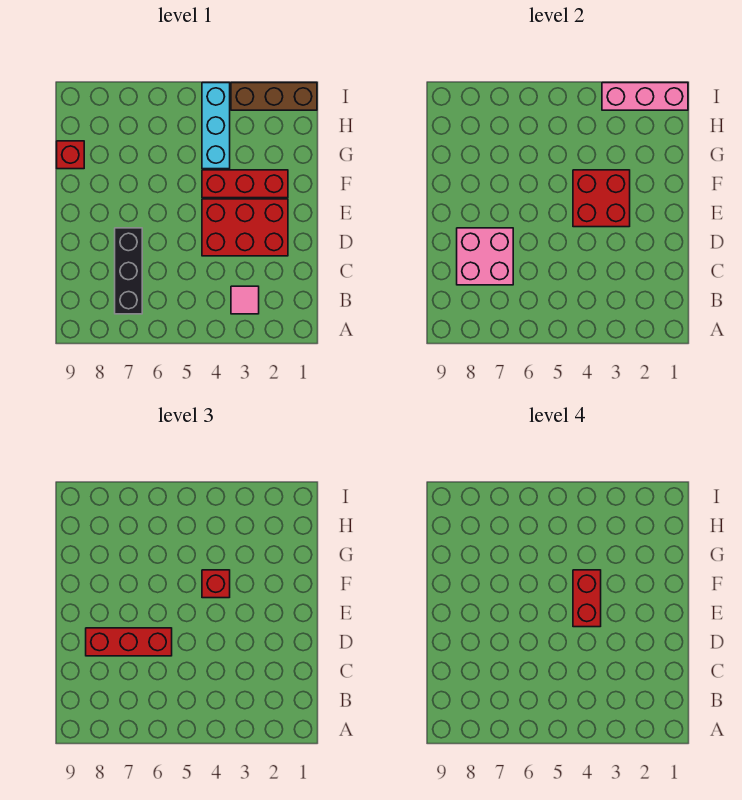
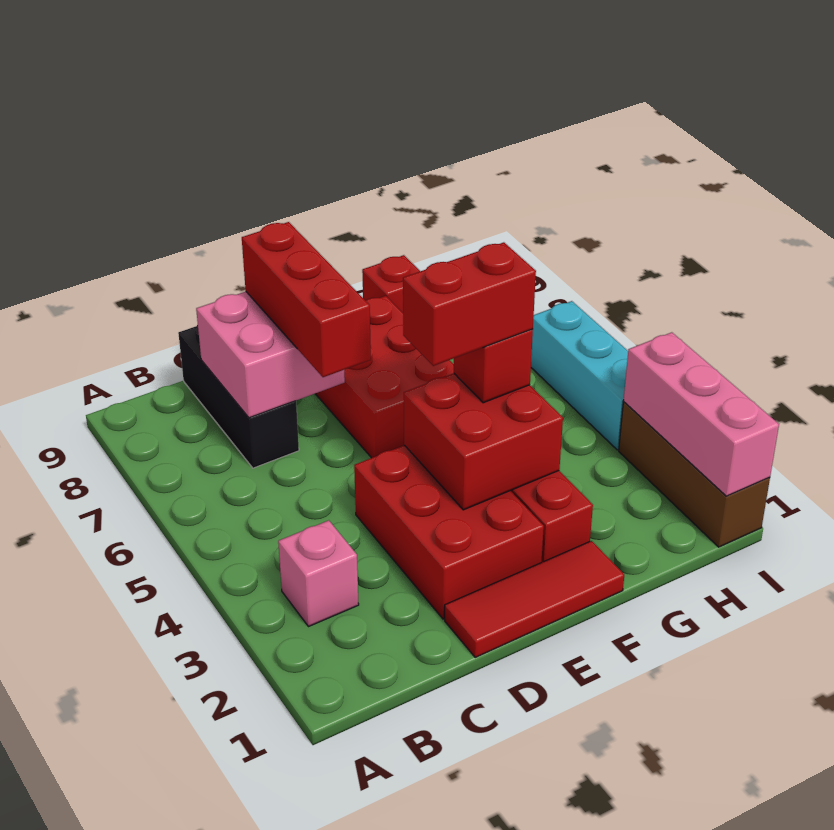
pink 1x1 tile [231,286,259,314] -> pink 1x1 brick [278,520,359,627]
black 1x3 brick [115,228,142,314] -> black 1x3 brick turned to [178,325,299,468]
none -> red 1x3 tile [445,541,624,657]
none -> red 2x3 brick [315,296,454,458]
cyan 1x3 brick [202,83,230,169] -> cyan 1x3 brick turned to [531,301,628,450]

